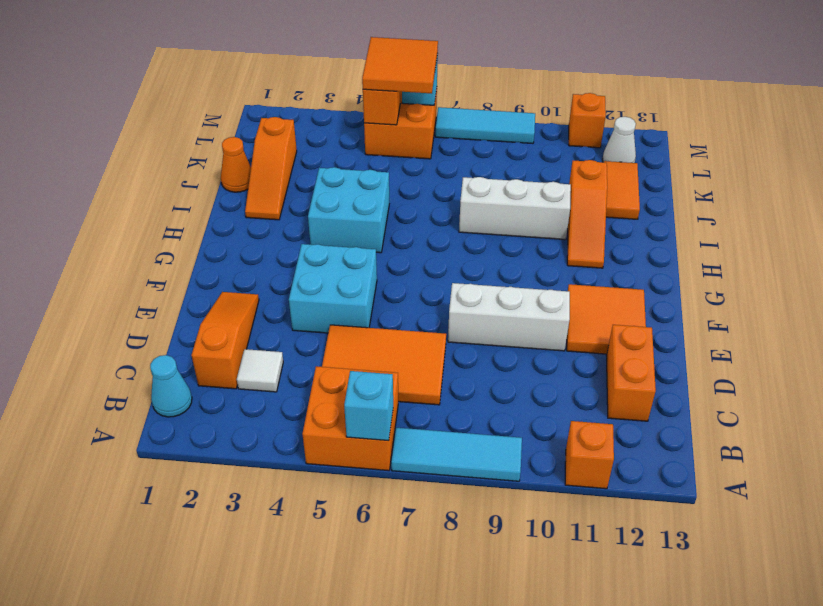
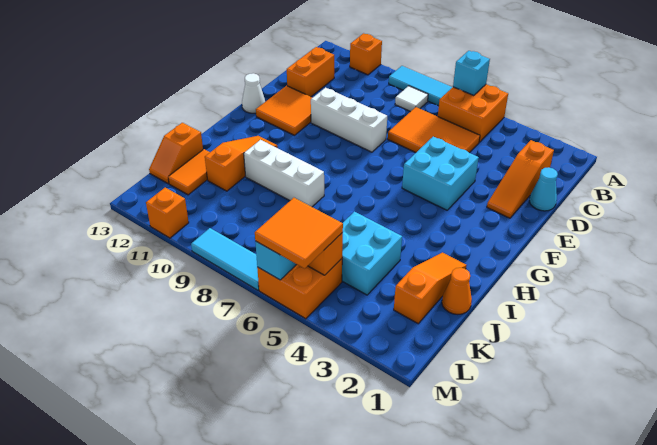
cyan 1x1 cone [150,355,192,417] -> cyan 1x1 cone moved to [529,167,558,211]
white 1x1 tile [237,349,283,392] -> white 1x1 tile moved to [395,86,428,112]
cyan 2x2 brick [308,167,389,253] -> cyan 2x2 brick moved to [342,212,402,295]
none -> orange 1x2 slope [149,123,203,184]
white 1x1 cone [602,117,636,163] -> white 1x1 cone moved to [242,73,265,113]

